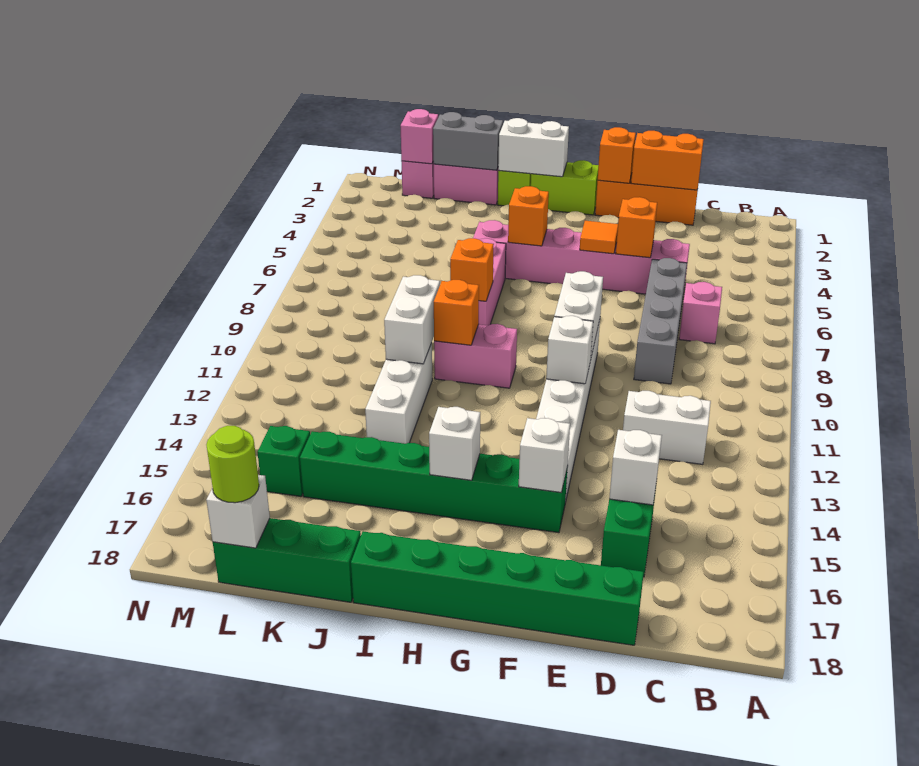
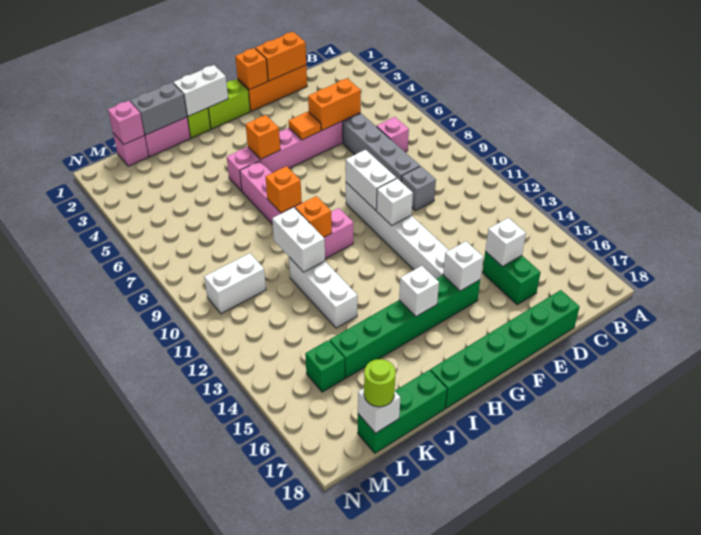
white 1x2 brick [623,391,711,464] -> white 1x2 brick moved to [204,253,266,314]
none -> grey 1x1 brick [402,166,436,211]
orange 1x1 brick [616,197,657,258] -> orange 1x2 brick [308,78,361,130]

